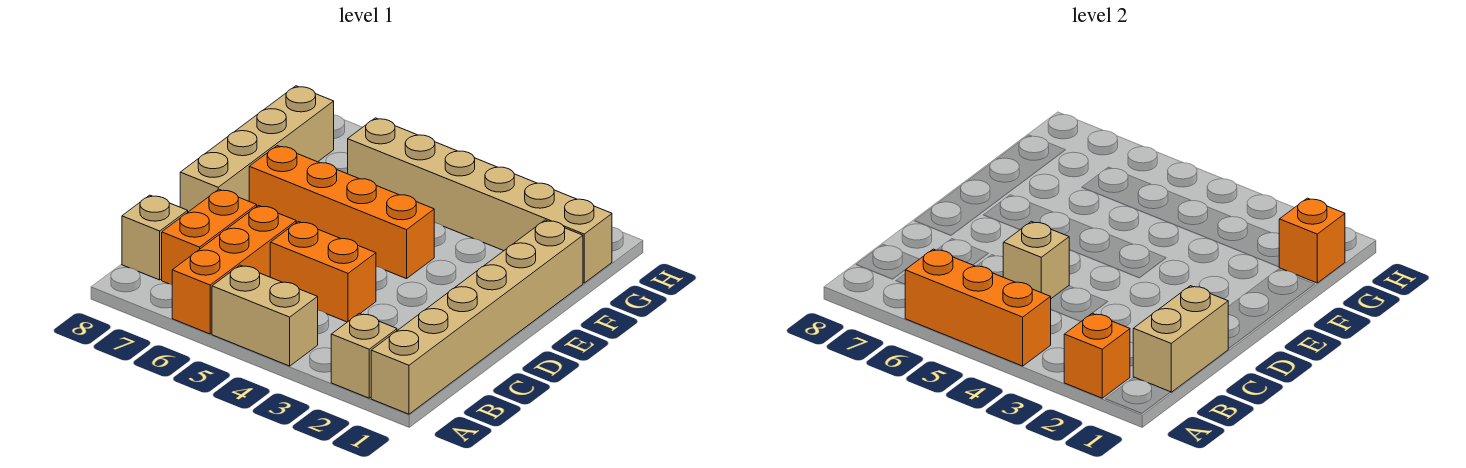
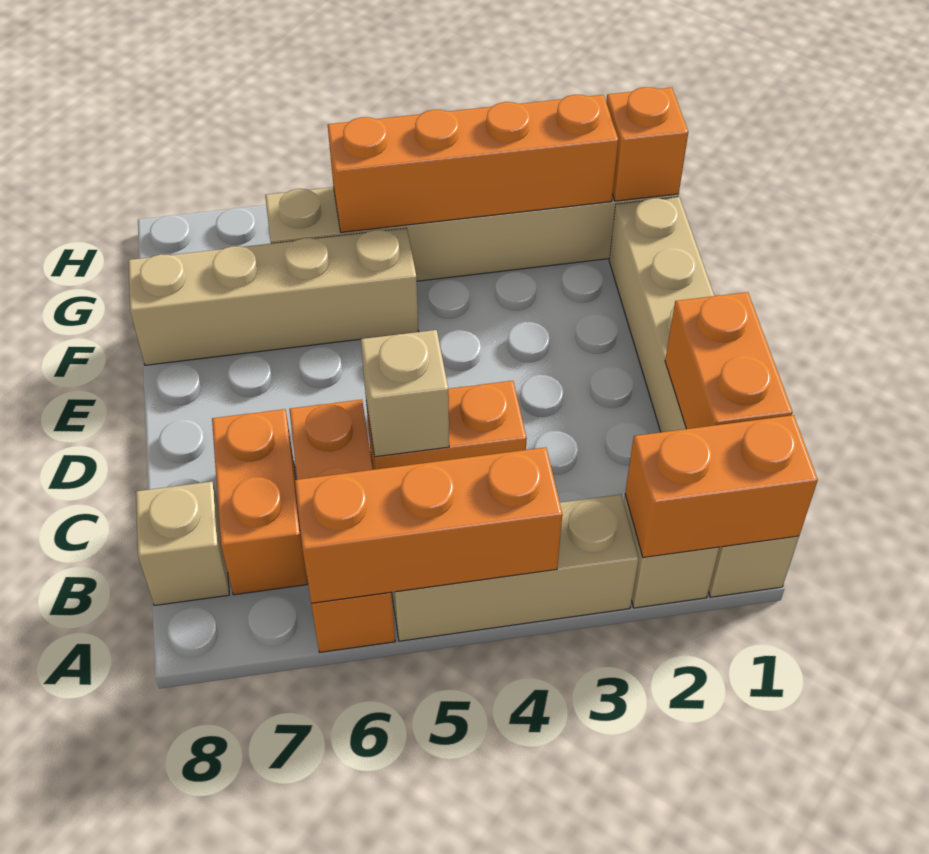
orange 1x1 brick [1064,313,1130,398] -> orange 1x2 brick [625,415,818,558]
tan 1x2 brick [212,265,318,366] -> tan 1x3 brick [392,494,639,641]
tan 1x2 brick [1133,286,1228,392] -> orange 1x2 brick [665,292,793,429]
tan 1x4 brick [180,86,334,212] -> tan 1x4 brick turned to [128,228,419,365]
orange 1x4 brick [249,146,434,279] -> orange 1x4 brick moved to [328,95,618,232]

